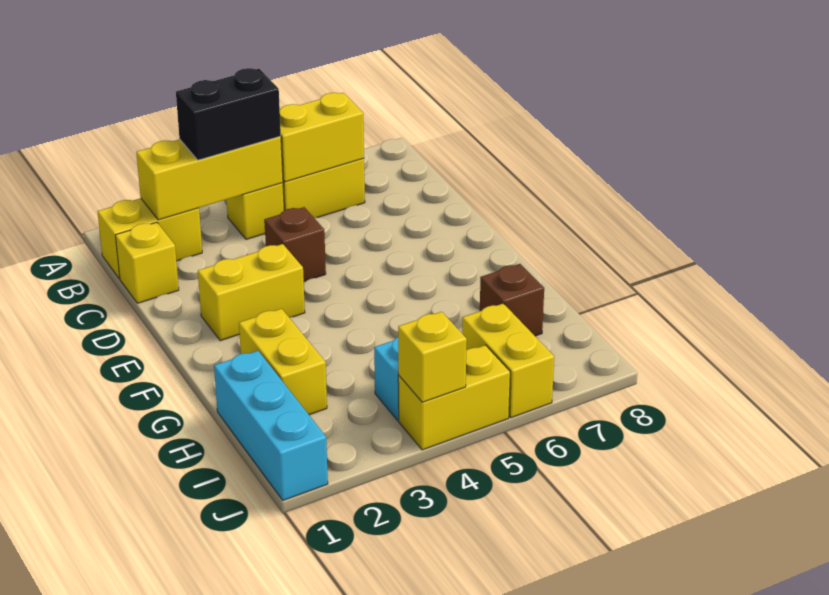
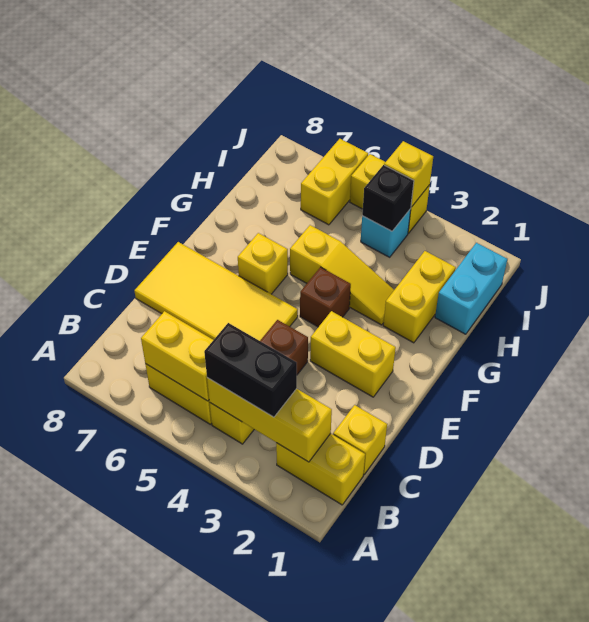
none -> yellow 2x4 tile [135,242,298,341]
none -> yellow 1x1 brick [238,233,288,294]
none -> yellow 1x3 slope [290,225,394,325]
cyan 1x3 brick [214,351,328,500] -> cyan 1x2 brick [435,243,507,334]
brown 1x1 brick [480,264,544,336] -> brown 1x1 brick moved to [300,267,351,327]
none -> black 1x1 brick [362,165,414,231]

